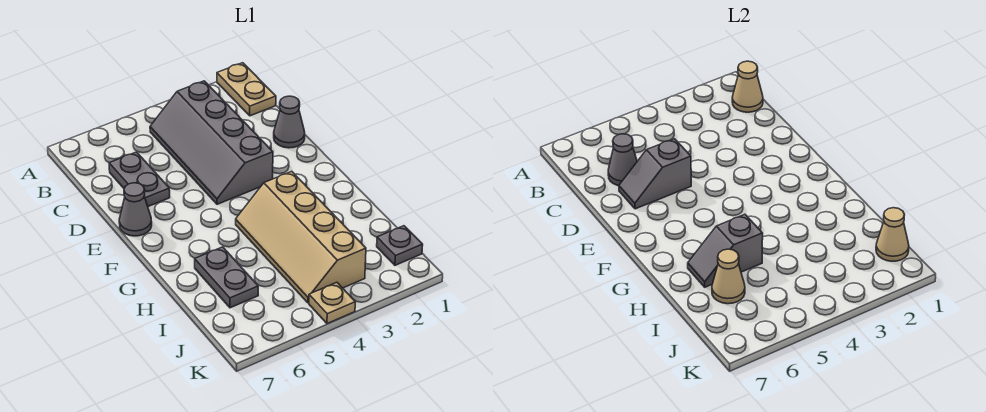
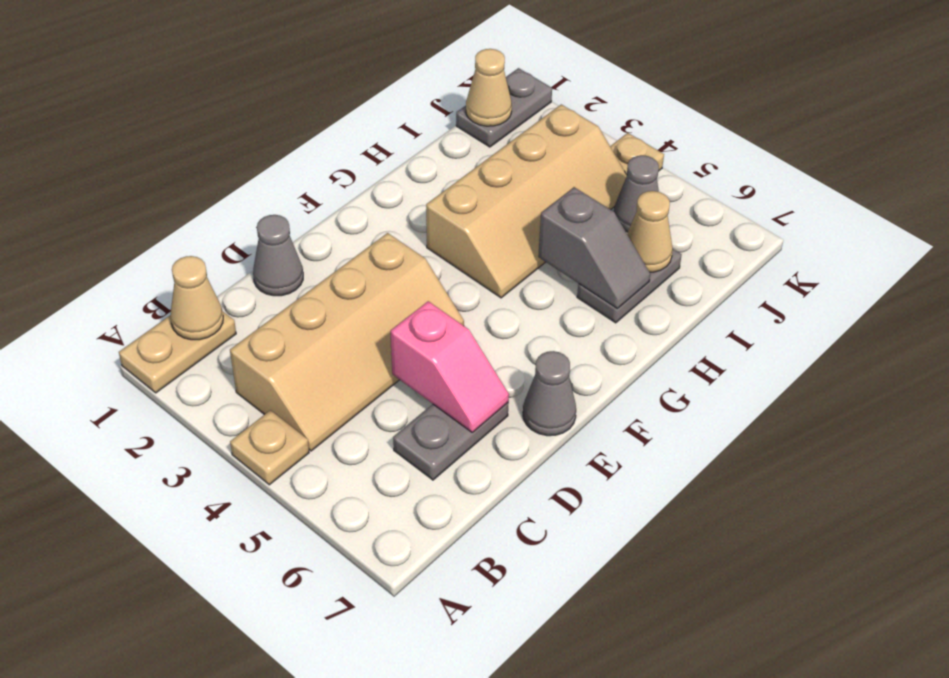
none -> tan 1x1 plate [230,410,309,485]
grey 2x4 slope [150,81,273,204] -> tan 2x4 slope [230,233,464,451]
grey 1x1 cone [608,134,637,186] -> grey 1x1 cone moved to [614,155,659,232]
grey 1x2 slope [619,139,691,209] -> pink 1x2 slope [391,301,509,433]
grey 1x1 plate [377,226,423,265] -> grey 1x2 plate [456,68,552,147]

